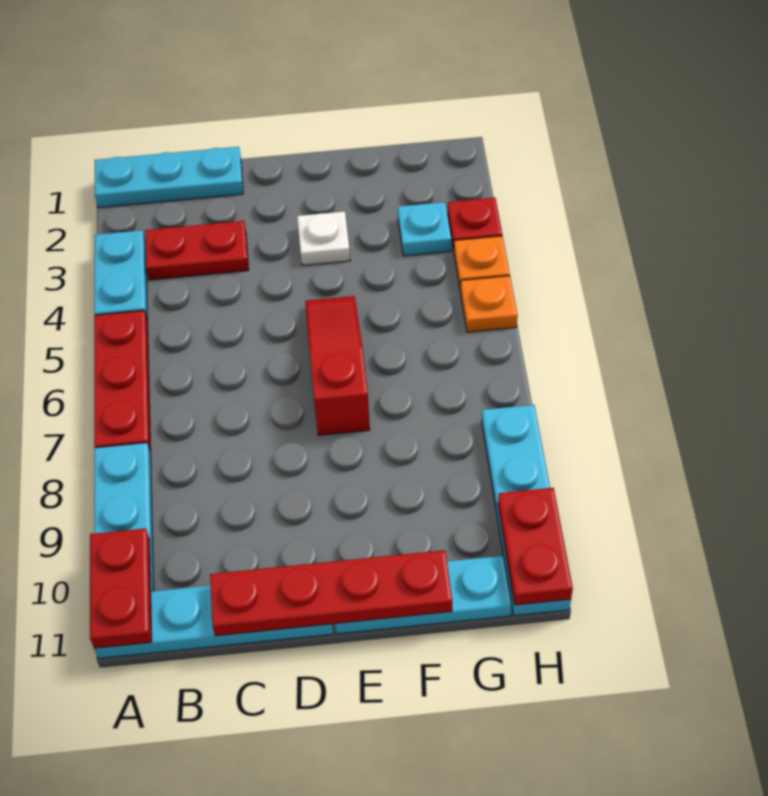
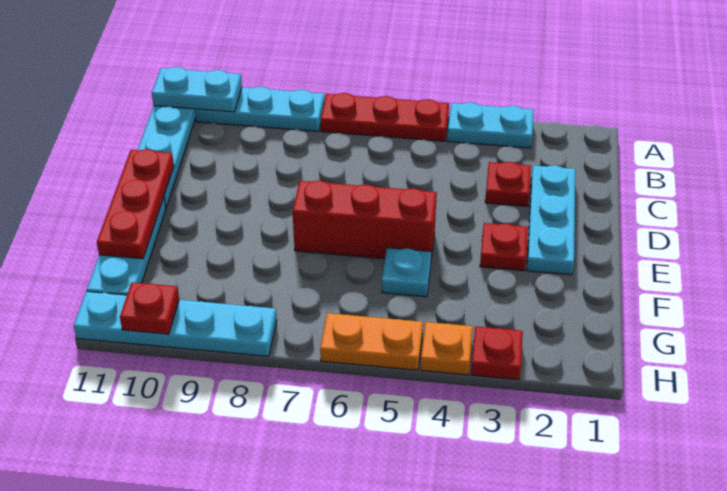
cyan 1x3 plate [95,147,243,208] -> cyan 1x3 plate moved to [527,165,575,275]
red 1x2 plate [90,528,152,648] -> cyan 1x2 plate [152,67,242,112]
red 1x2 plate [145,221,249,280] -> red 1x1 plate [485,162,531,207]
red 1x4 plate [210,550,452,636] -> red 1x3 plate [97,149,174,259]
white 1x1 plate [297,211,350,265] -> red 1x1 plate [480,223,528,271]
red 1x3 slope [305,296,370,435] -> red 1x3 brick [293,181,437,259]
cyan 1x1 plate [398,202,451,256] -> cyan 1x1 plate moved to [382,248,431,297]
orange 1x1 plate [461,276,518,332] -> orange 1x2 plate [320,313,423,370]
red 1x2 plate [498,488,573,605] -> red 1x1 plate [120,282,179,334]

